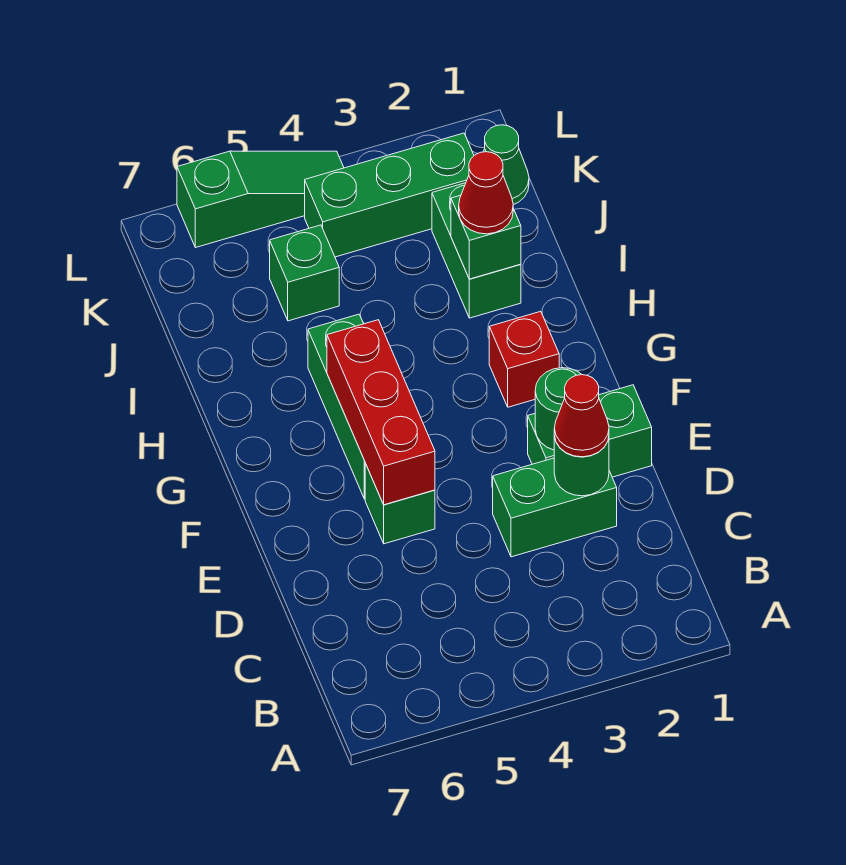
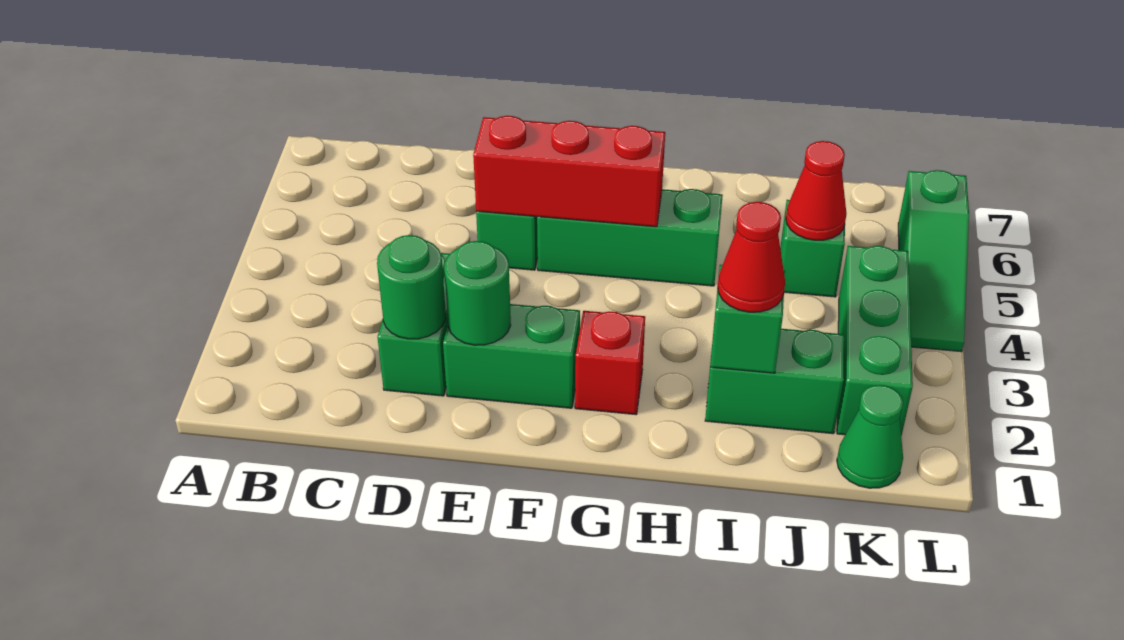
red 1x1 cone [554,375,609,457] -> red 1x1 cone moved to [786,141,847,240]
green 1x2 brick [528,385,652,477] -> green 1x2 brick turned to [443,304,580,408]

